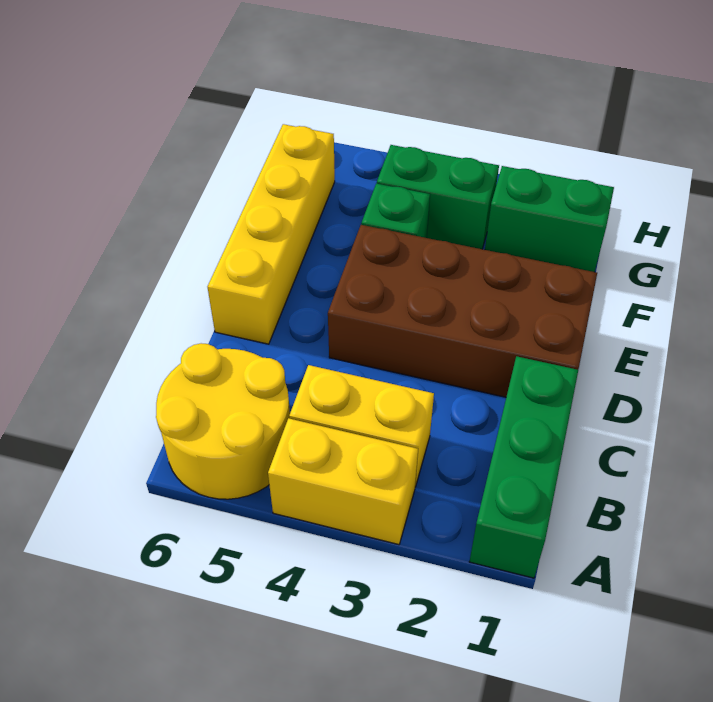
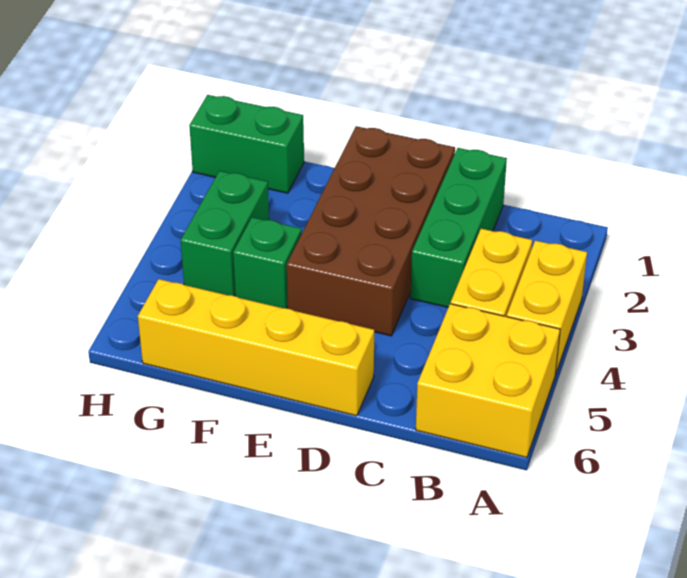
green 1x3 brick [469,356,578,578] -> green 1x3 brick turned to [410,148,507,307]
yellow 2x2 round brick [156,343,290,499] -> yellow 2x2 brick [416,304,560,458]
green 1x2 brick [485,166,614,272] -> green 1x2 brick turned to [189,95,304,193]

